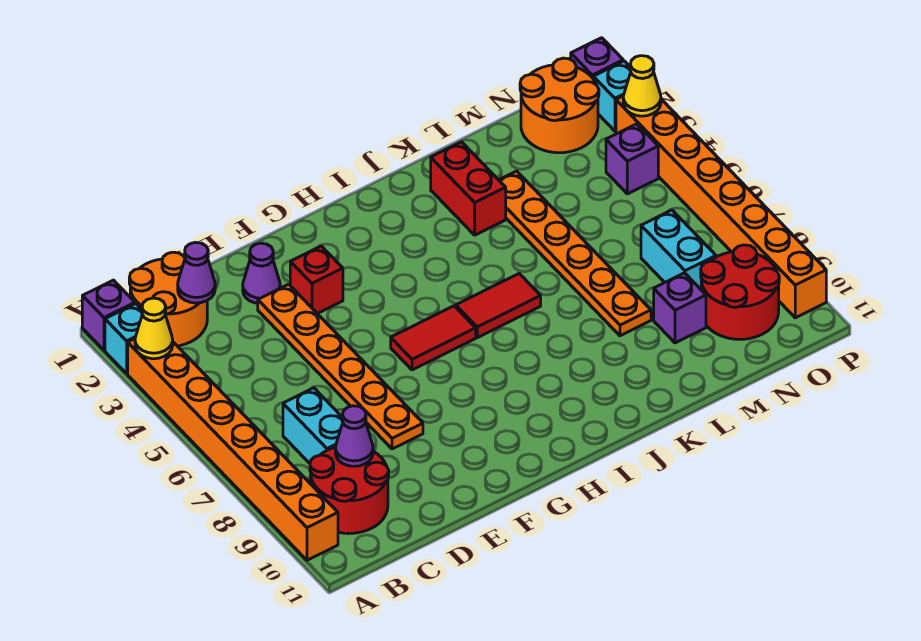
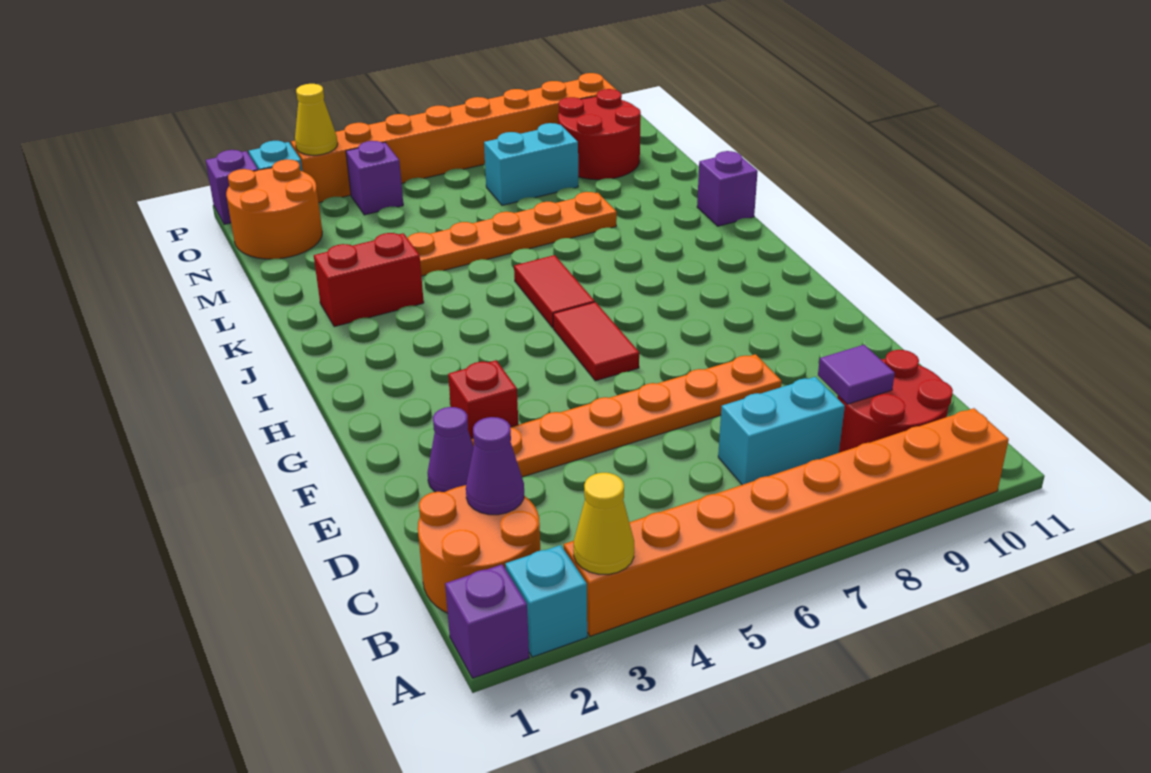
purple 1x1 cone [335,406,373,466] -> purple 1x1 tile [818,345,895,404]
purple 1x1 brick [654,273,706,343] -> purple 1x1 brick moved to [697,151,758,226]

